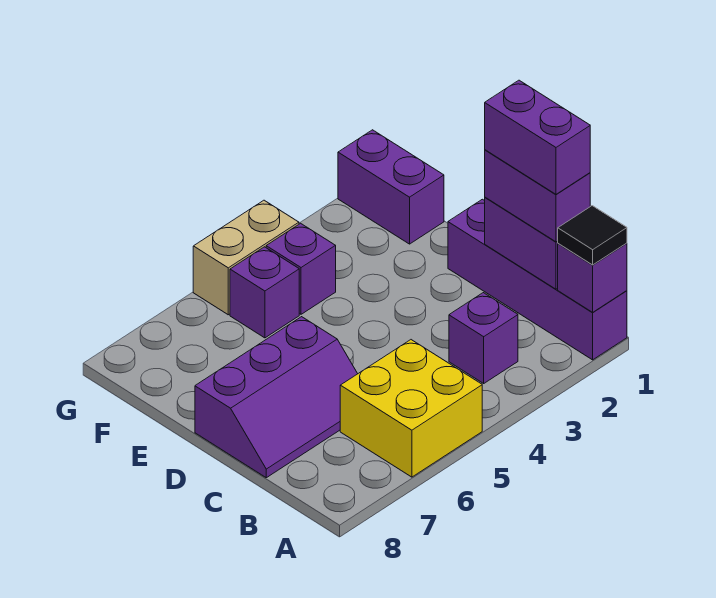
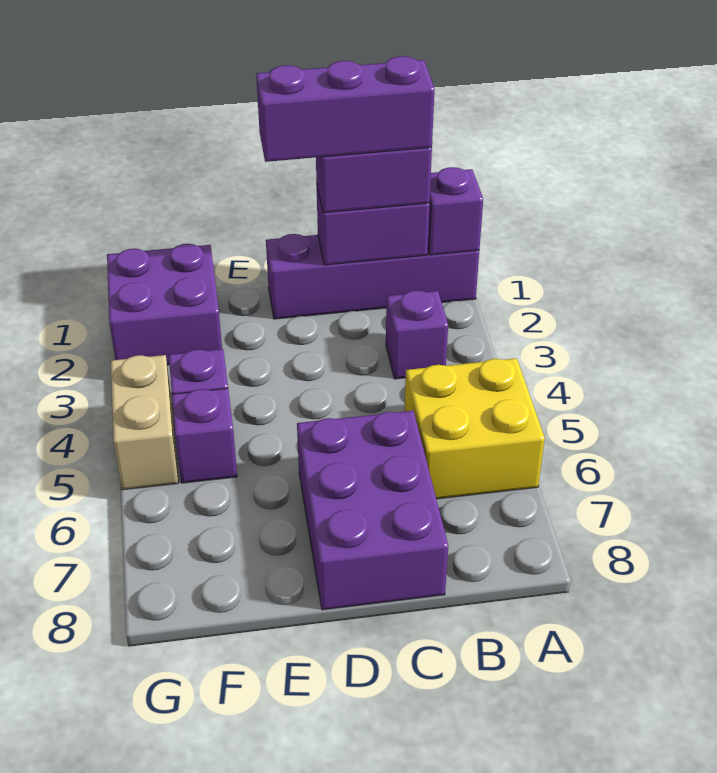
black 1x1 tile [558,206,627,265] -> none
purple 1x2 brick [485,80,590,194] -> purple 1x3 brick [256,56,435,162]
purple 2x3 slope [195,317,358,478] -> purple 2x3 brick [297,411,448,610]
purple 1x2 brick [338,130,444,244] -> purple 2x2 brick [107,244,222,365]

